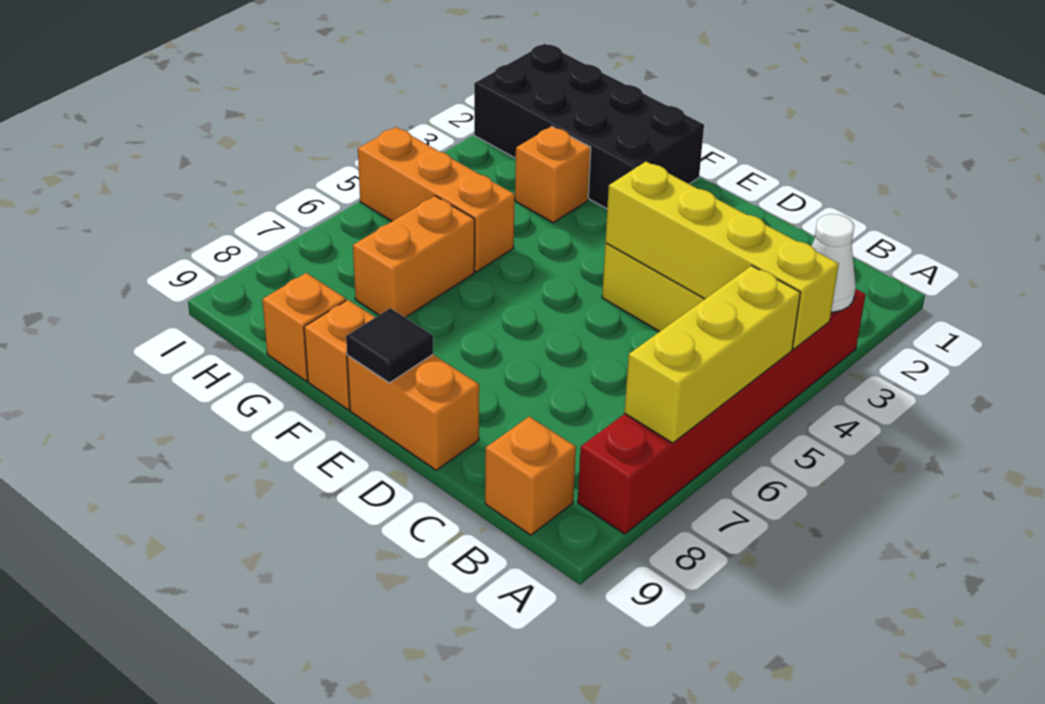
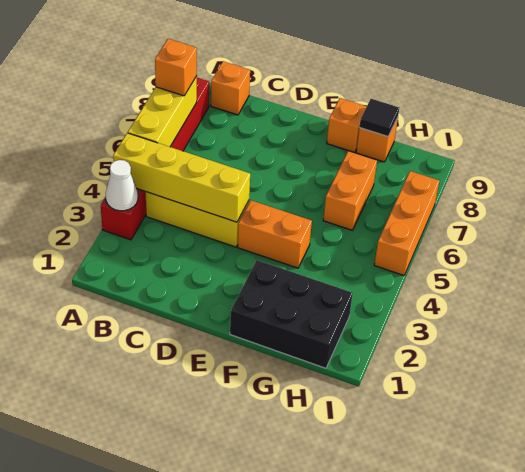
orange 1x2 brick [347,355,479,470] -> orange 1x2 brick moved to [238,200,312,268]
black 1x1 tile [346,308,433,383] -> black 1x1 tile moved to [360,99,399,137]
black 2x4 brick [474,44,704,209] -> black 2x3 brick [230,260,353,368]
orange 1x1 brick [515,126,591,223] -> orange 1x1 brick moved to [155,39,197,96]
orange 1x3 brick [358,127,515,272] -> orange 1x3 brick turned to [374,171,439,275]

